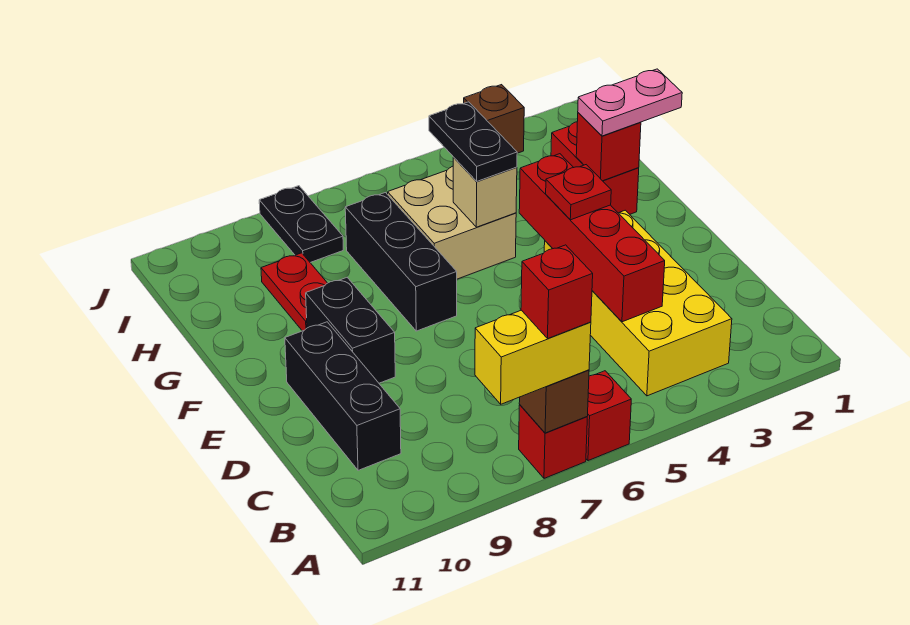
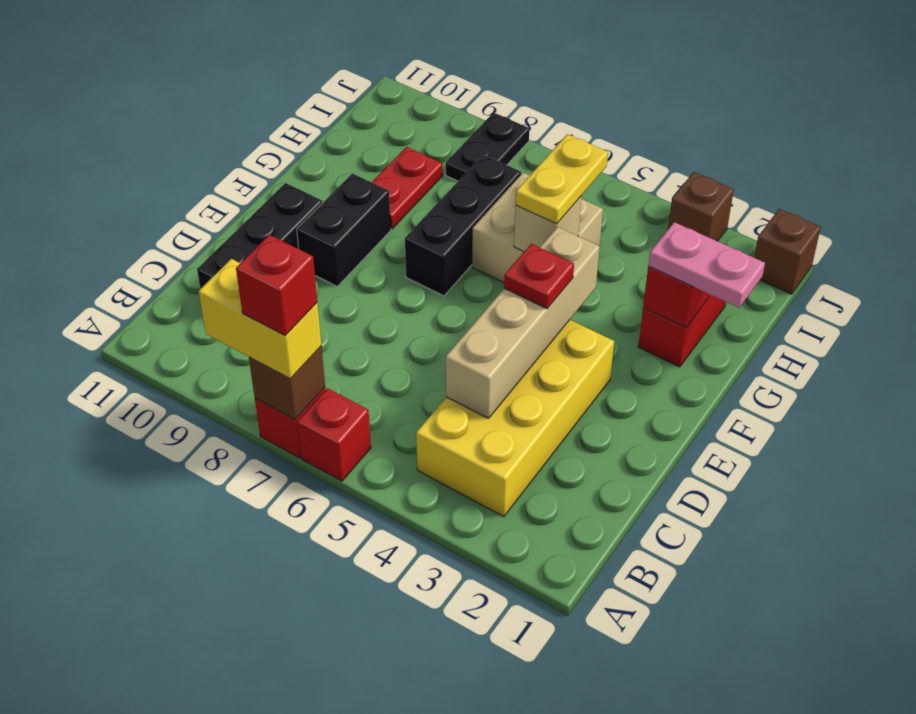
red 1x4 brick [519,154,665,322] -> tan 1x4 brick [446,227,600,418]
black 1x2 plate [429,102,517,181] -> yellow 1x2 plate [515,134,608,224]
none -> brown 1x1 brick [754,209,821,294]

